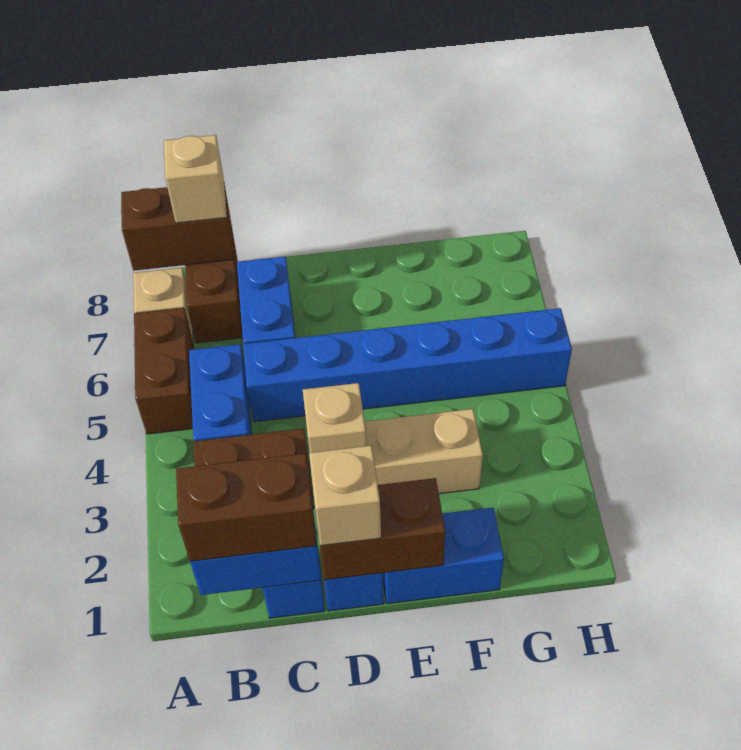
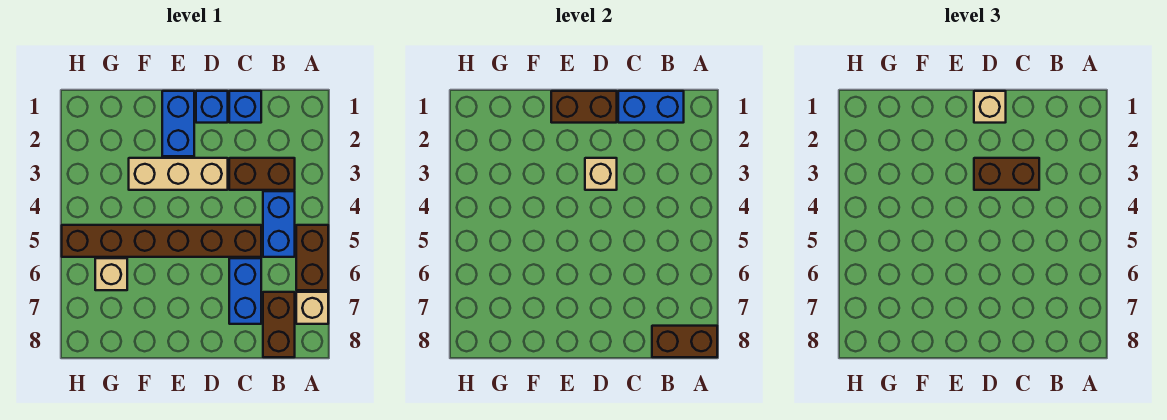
brown 1x2 brick [176,453,317,561] -> brown 1x2 brick moved to [974,158,1039,190]
tan 1x1 brick [164,135,227,223] -> tan 1x1 brick moved to [95,258,127,290]
blue 1x6 brick [243,308,572,422] -> brown 1x6 brick [62,225,261,257]
blue 1x2 brick [382,508,504,604] -> blue 1x2 brick turned to [162,91,194,156]

